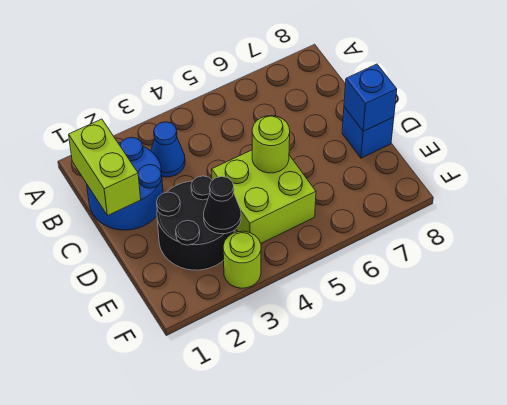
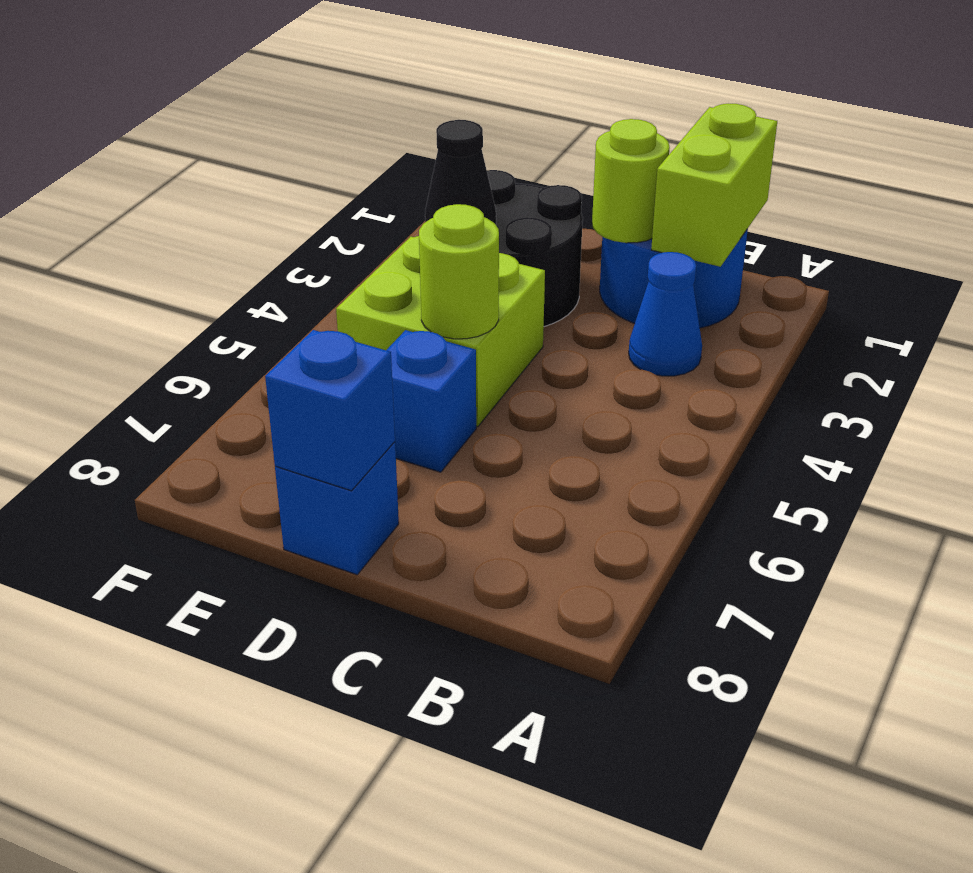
lime 1x2 brick [69,119,141,216] -> lime 1x2 brick turned to [651,104,777,267]
none -> blue 1x1 brick [386,330,476,472]
lime 1x1 round brick [223,231,261,288] -> lime 1x1 round brick moved to [592,119,670,243]

